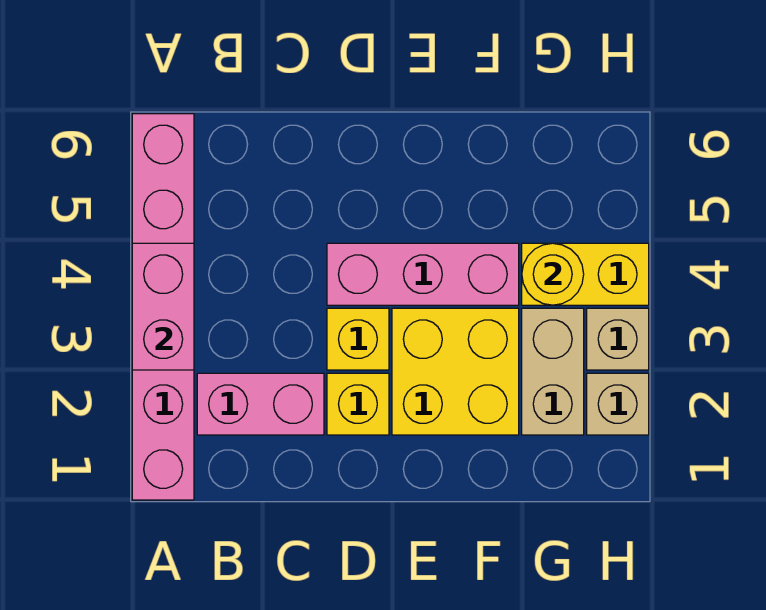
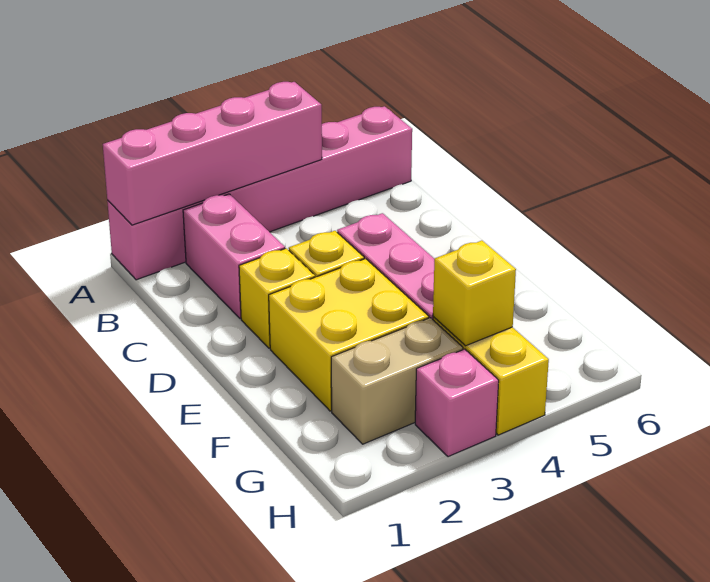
pink 1x2 brick [132,243,194,370] -> pink 1x4 brick [103,82,322,225]
yellow 1x1 round brick [522,243,584,305] -> yellow 1x1 brick [433,241,516,346]
tan 1x1 brick [587,373,649,435] -> none
tan 1x1 brick [587,308,649,370] -> pink 1x1 brick [415,349,499,457]

